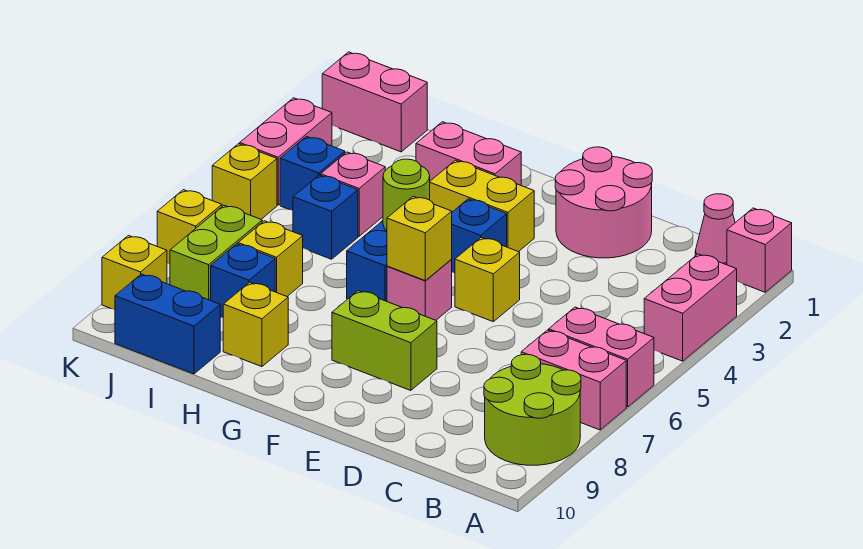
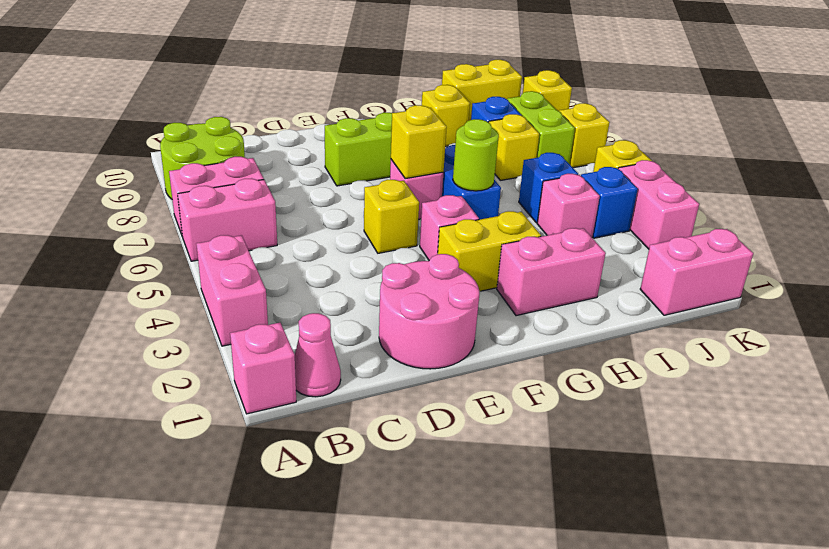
blue 1x1 brick [451,199,507,273] -> pink 1x1 brick [420,195,479,260]
blue 1x2 brick [115,274,220,374] -> yellow 1x2 brick [442,60,522,121]

